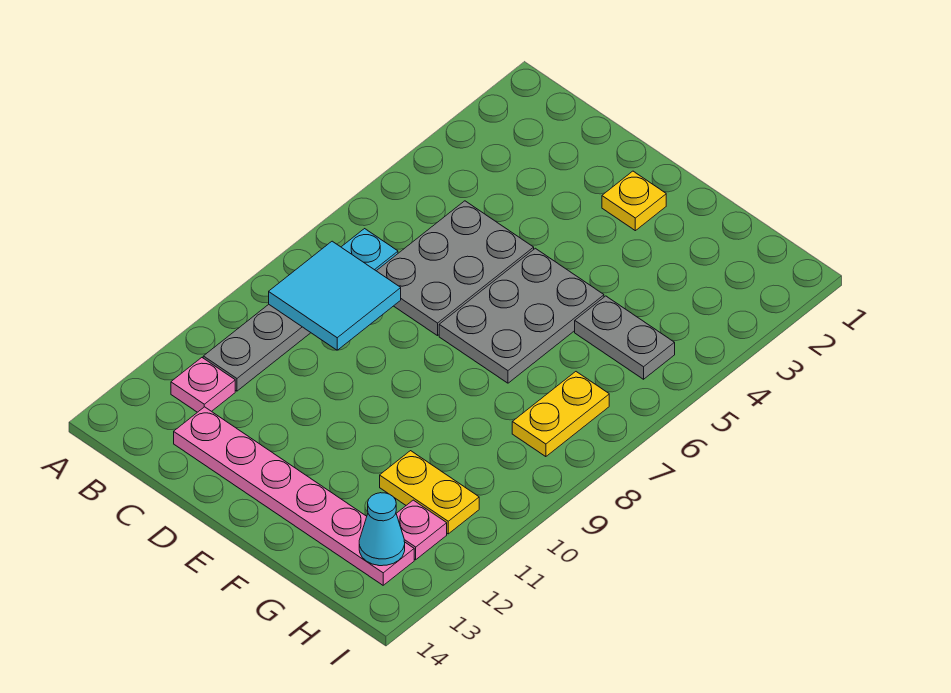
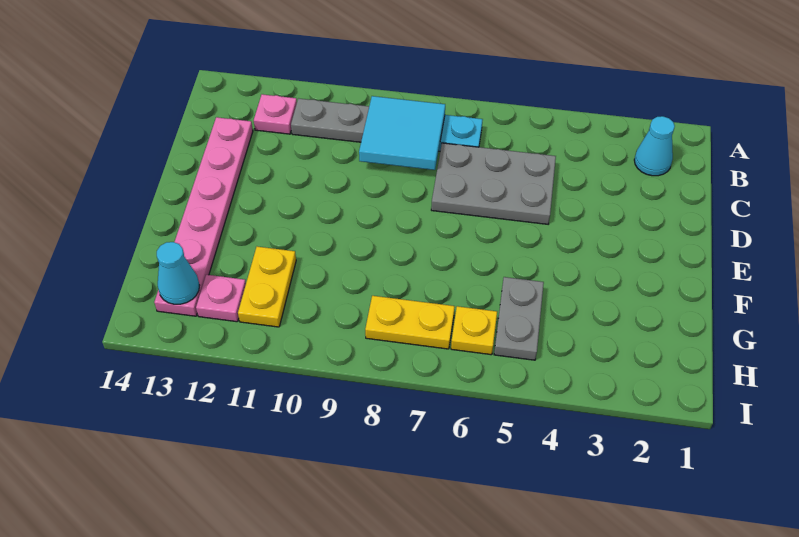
none -> cyan 1x1 cone [634,116,675,176]
yellow 1x1 plate [602,171,666,231] -> yellow 1x1 plate moved to [451,306,497,355]
grey 2x3 plate [439,248,604,383] -> none

